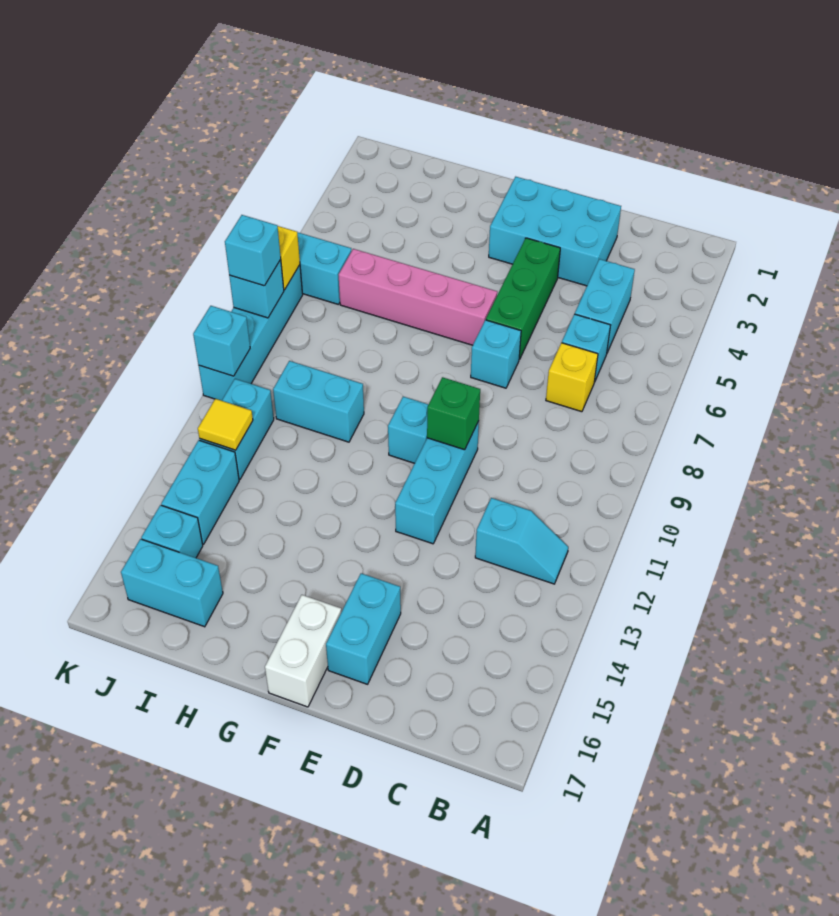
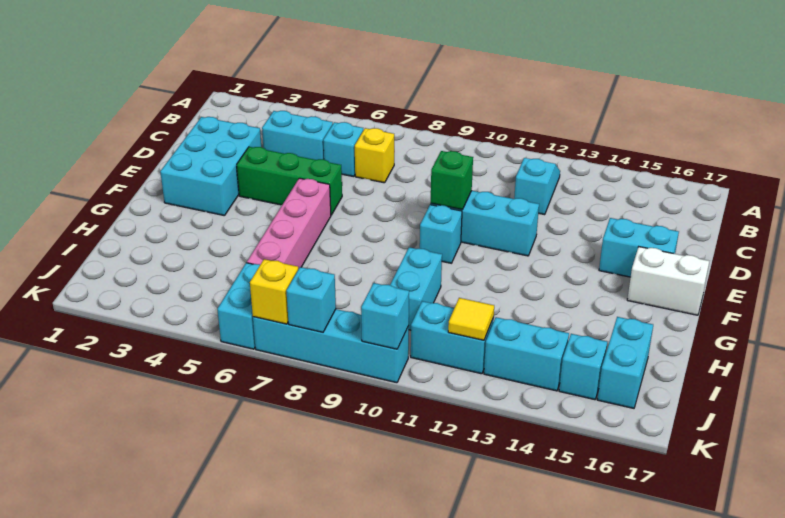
cyan 1x1 brick [471,320,521,388] -> none
cyan 1x1 brick [225,215,281,286] -> none

